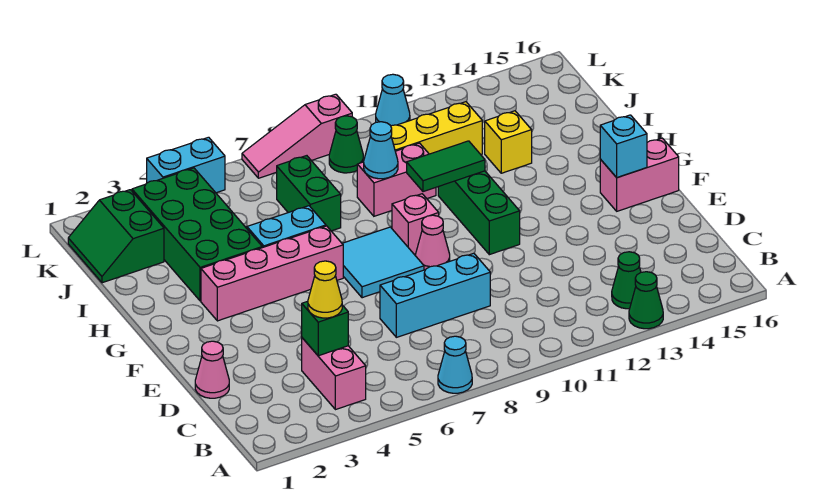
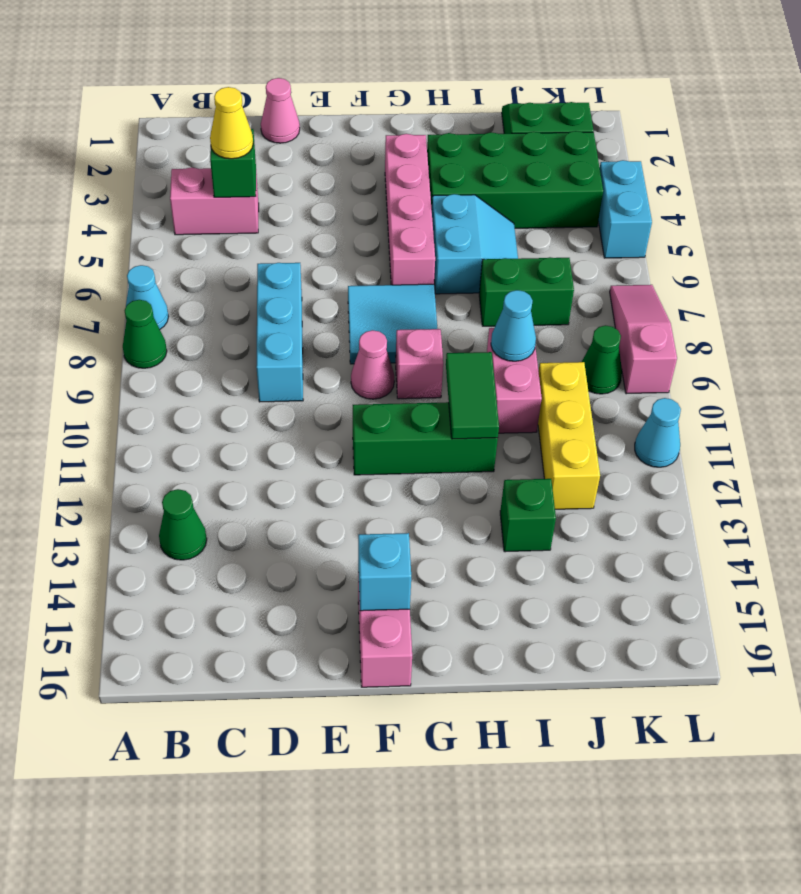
green 1x1 cone [629,272,663,329] -> green 1x1 cone moved to [123,300,167,368]
yellow 1x1 brick [485,111,532,173] -> green 1x1 brick [500,479,556,552]

